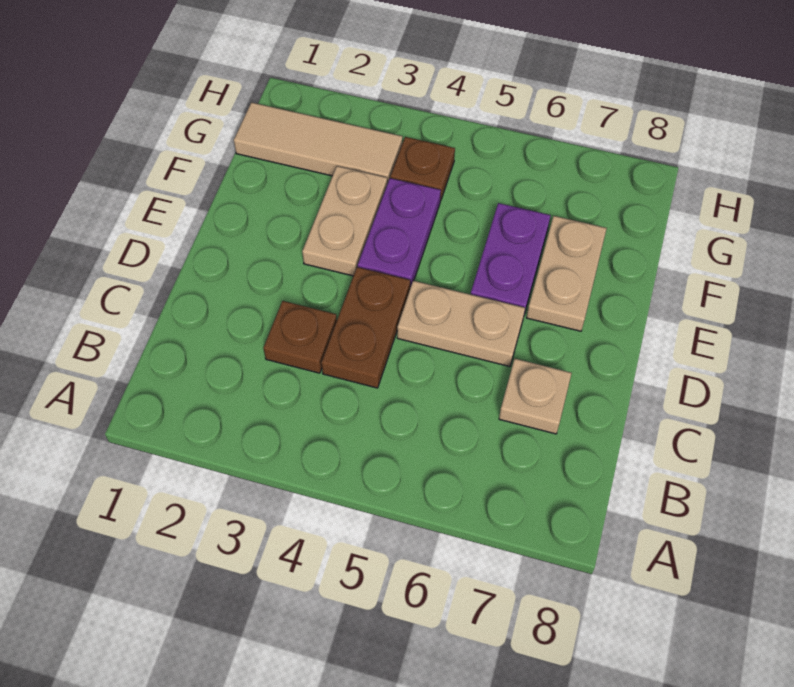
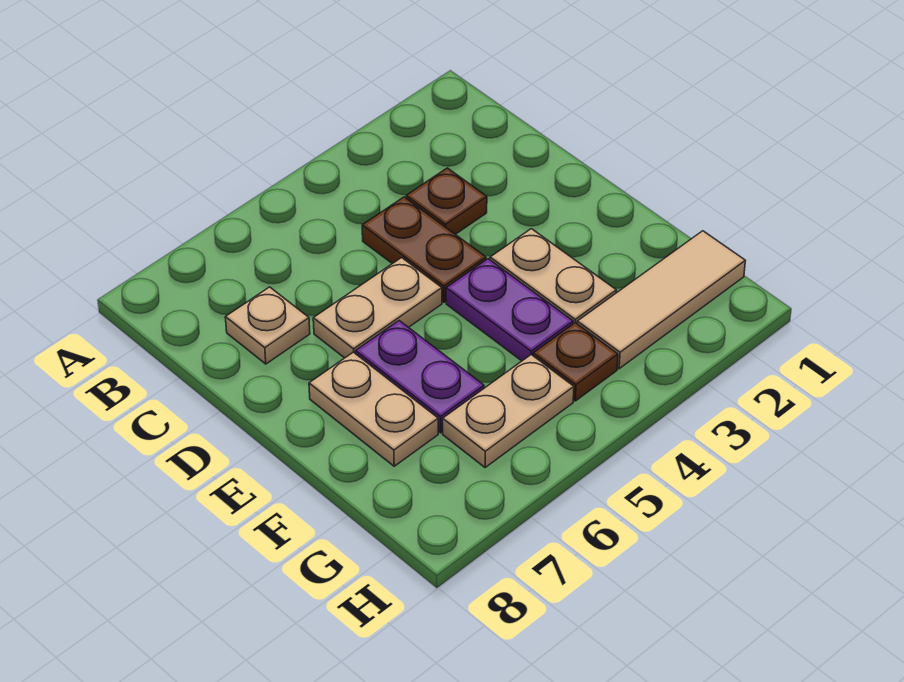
none -> tan 1x2 plate [443,355,574,467]

